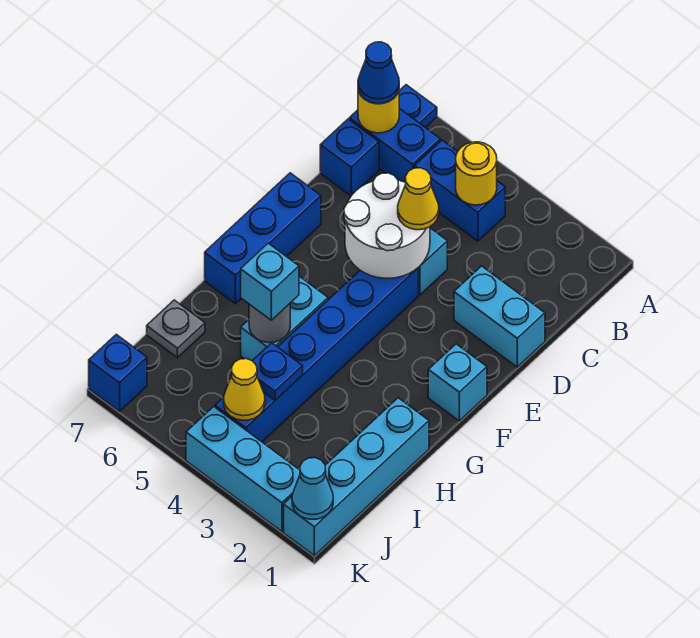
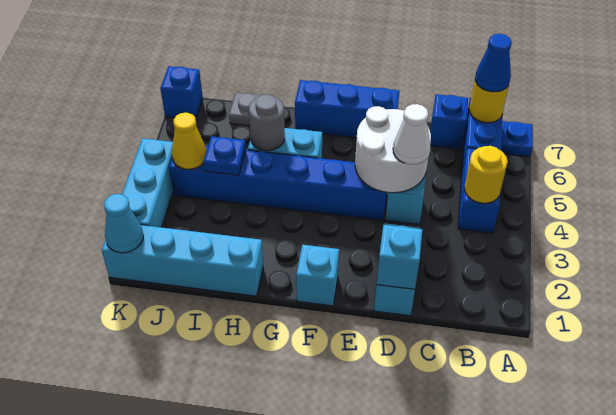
yellow 1x1 cone [398,168,439,230] -> white 1x1 cone [393,104,431,164]
cyan 1x1 brick [241,243,299,320] -> cyan 1x1 brick moved to [377,225,422,289]

